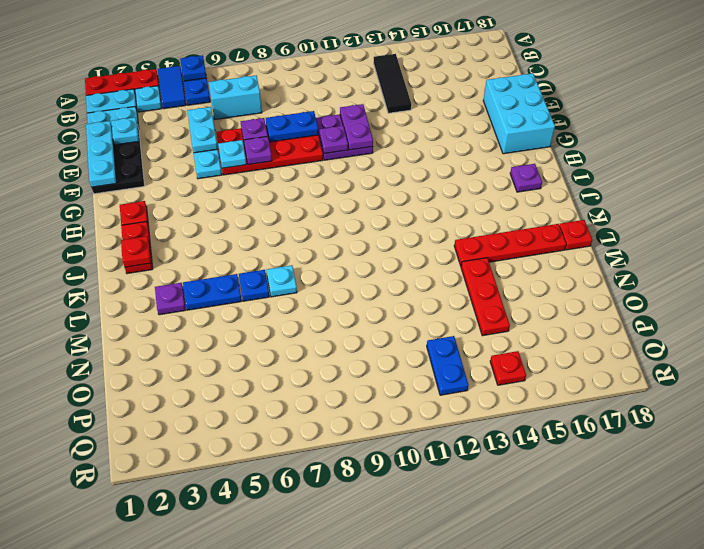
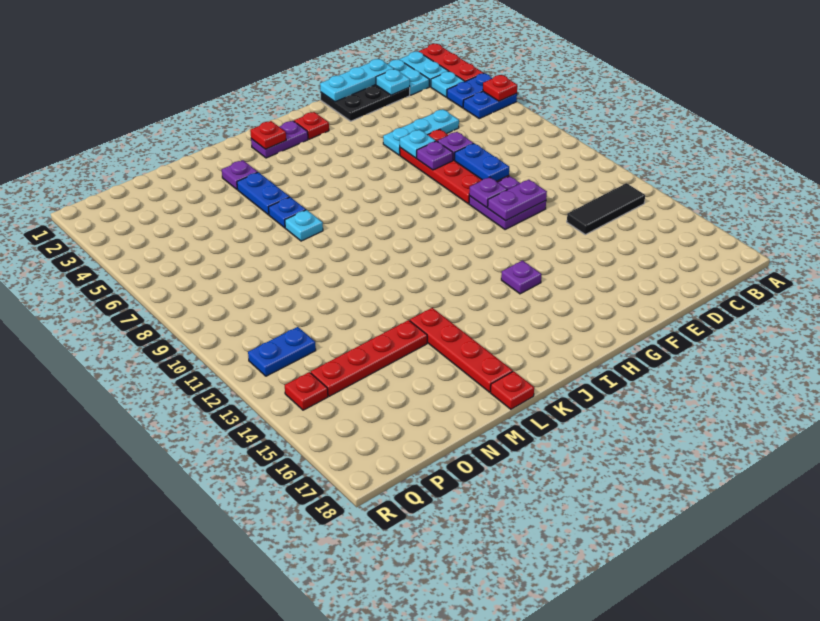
blue 1x2 tile [158,66,186,109] -> blue 1x2 plate [447,73,492,108]
blue 1x1 plate [180,56,207,81] -> red 1x1 plate [483,75,517,101]
cyan 1x2 brick [209,76,262,119] -> none
cyan 1x2 plate [187,107,218,153] -> none
cyan 2x3 brick [483,73,555,154] -> none
red 1x2 plate [121,222,153,274] -> purple 1x2 plate [251,121,308,158]
purple 1x1 plate [510,164,542,192] -> purple 1x1 plate moved to [501,261,542,294]
red 1x3 plate [461,258,510,336] -> red 1x4 plate [311,320,427,396]

